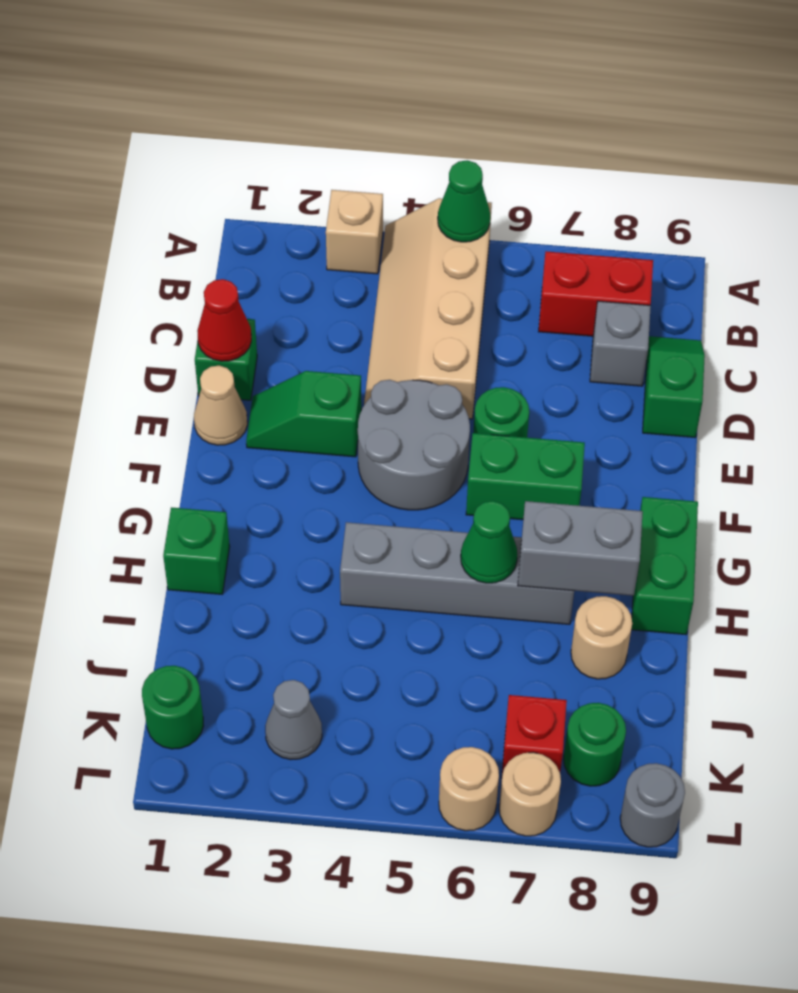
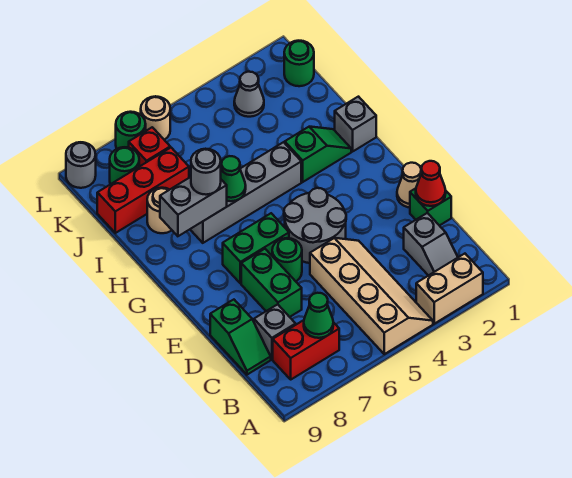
tan 1x1 brick [326,190,383,274] -> tan 1x2 brick [416,254,483,324]
green 1x1 cone [438,160,490,242] -> green 1x1 cone moved to [304,293,333,338]
none -> grey 1x2 slope [404,213,458,276]
green 1x2 slope [246,371,361,457] -> green 1x2 slope moved to [285,127,351,182]
green 1x2 brick [631,497,698,635] -> green 1x2 brick moved to [241,249,302,317]
green 1x1 brick [163,507,230,594] -> grey 1x1 brick [335,97,376,151]
none -> grey 1x1 round brick [191,149,221,195]
none -> red 1x3 brick [97,148,189,233]
tan 1x1 round brick [499,752,561,836] -> green 1x1 round brick [116,112,146,149]

